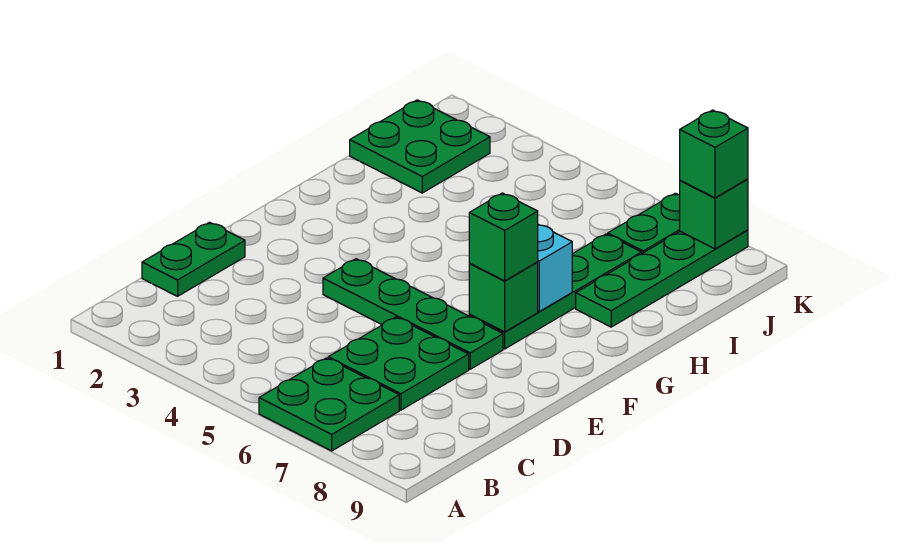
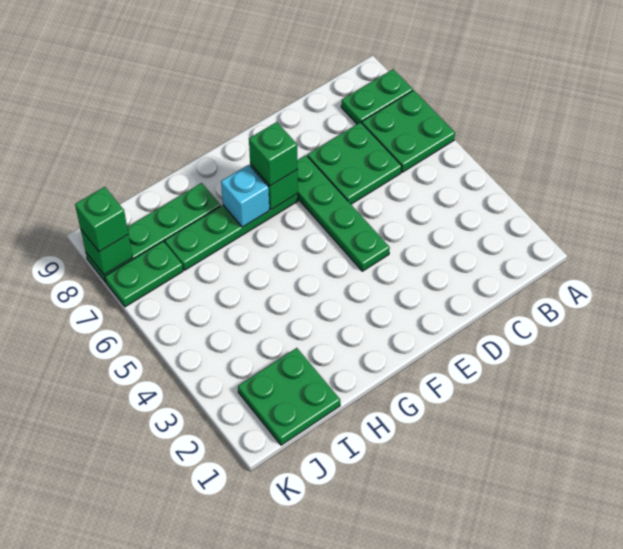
green 1x2 plate [142,222,245,296] -> green 1x2 plate moved to [341,69,413,124]

